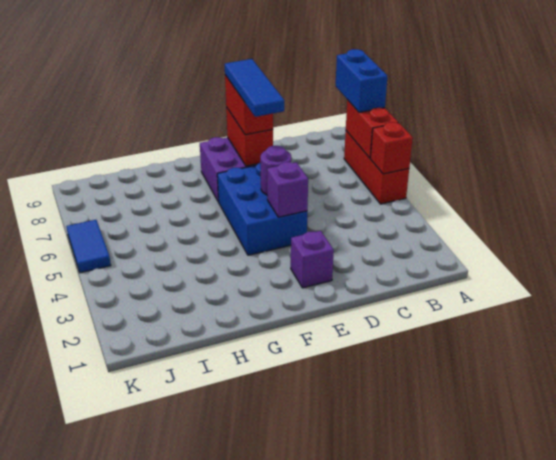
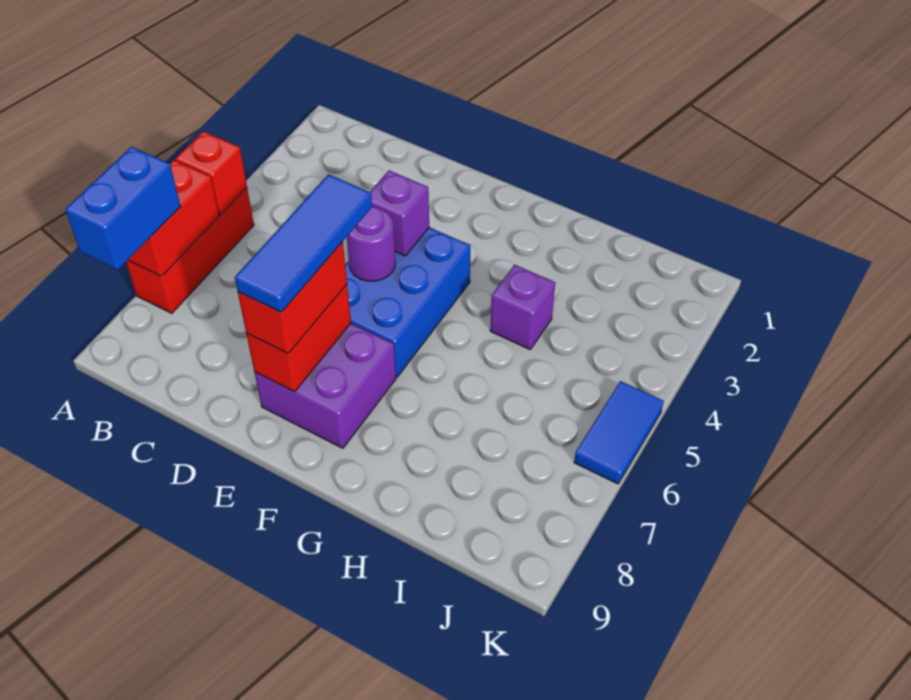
purple 1x1 brick [291,231,334,288] -> purple 1x1 brick moved to [490,265,555,349]

